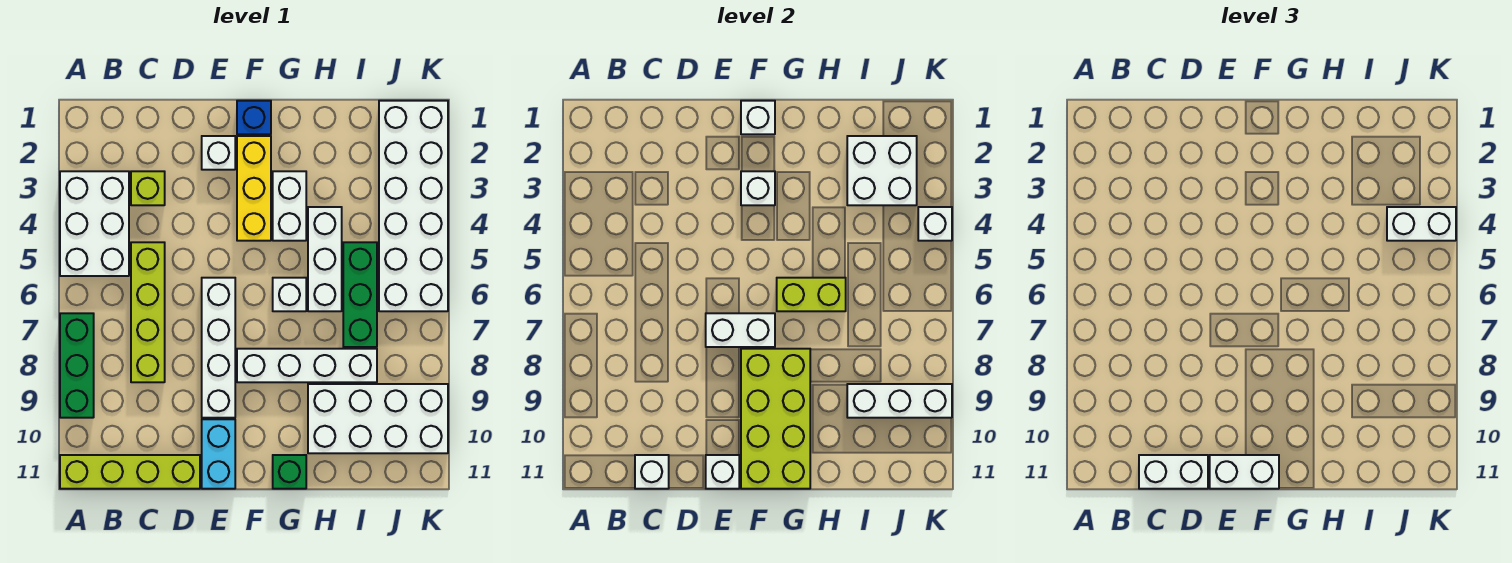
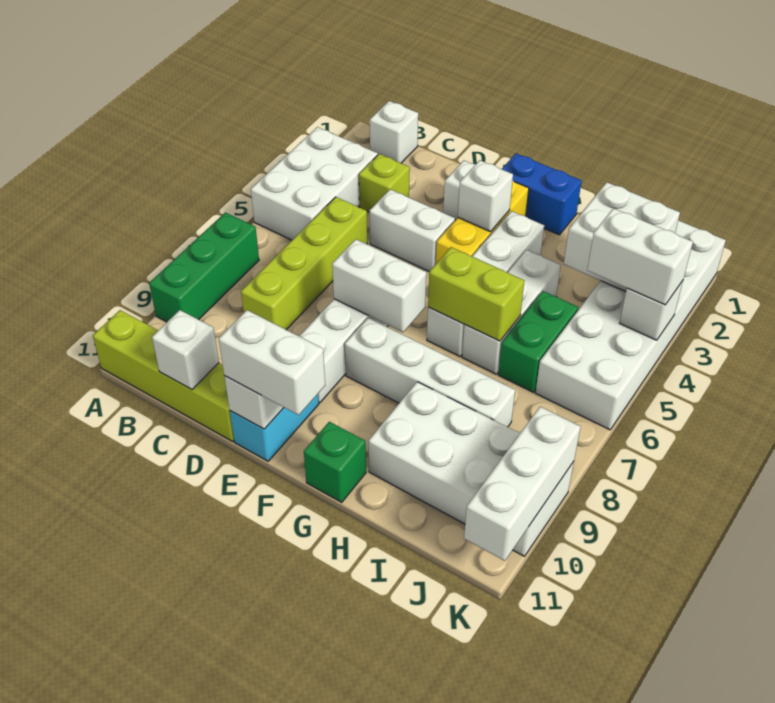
white 1x2 brick [1139,455,1208,489] -> white 1x2 brick moved to [369,189,455,271]
blue 1x1 brick [237,101,271,134] -> blue 1x2 brick [502,153,582,235]
white 1x1 brick [741,101,775,134] -> white 1x1 brick moved to [370,101,418,163]
lime 2x4 brick [741,349,810,489] -> none
green 1x3 brick [343,242,377,347] -> green 1x2 brick [498,291,578,392]
white 1x3 brick [847,384,952,418] -> white 1x3 brick turned to [464,407,581,561]

